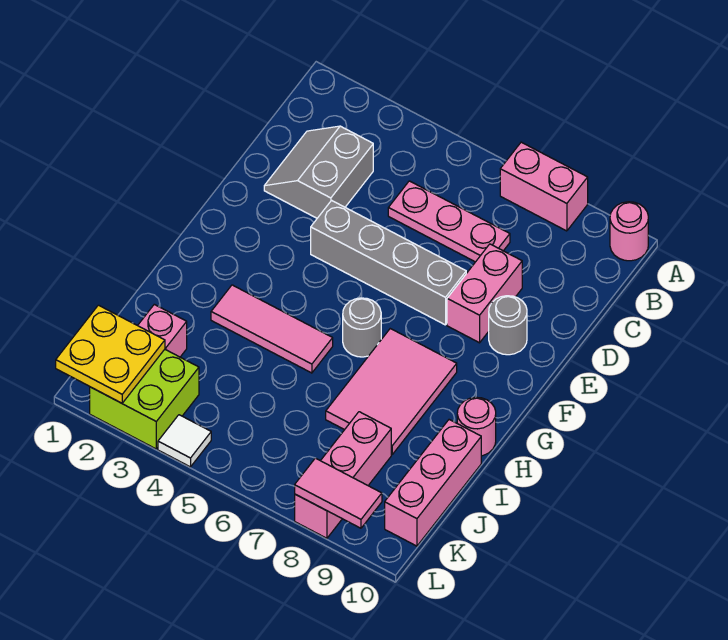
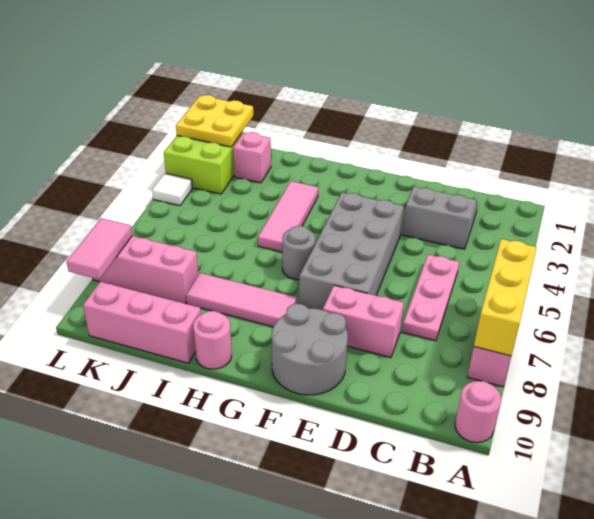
none -> yellow 1x3 brick [474,239,537,356]
grey 1x4 brick [311,200,466,325] -> grey 2x4 brick [299,192,404,310]
grey 1x1 round brick [489,296,527,355] -> grey 2x2 round brick [271,304,348,395]
pink 2x3 tile [326,329,457,454] -> pink 1x3 tile [186,273,297,327]

